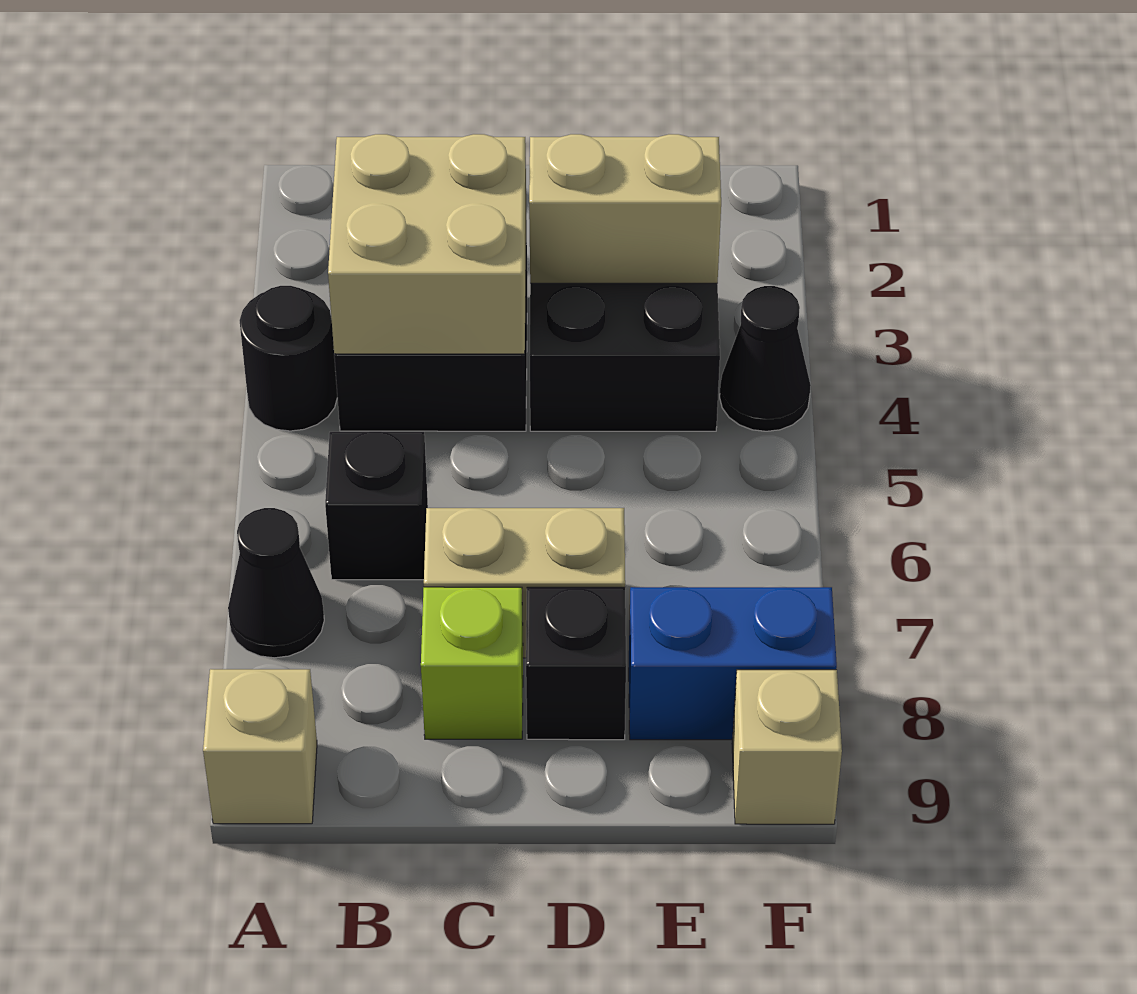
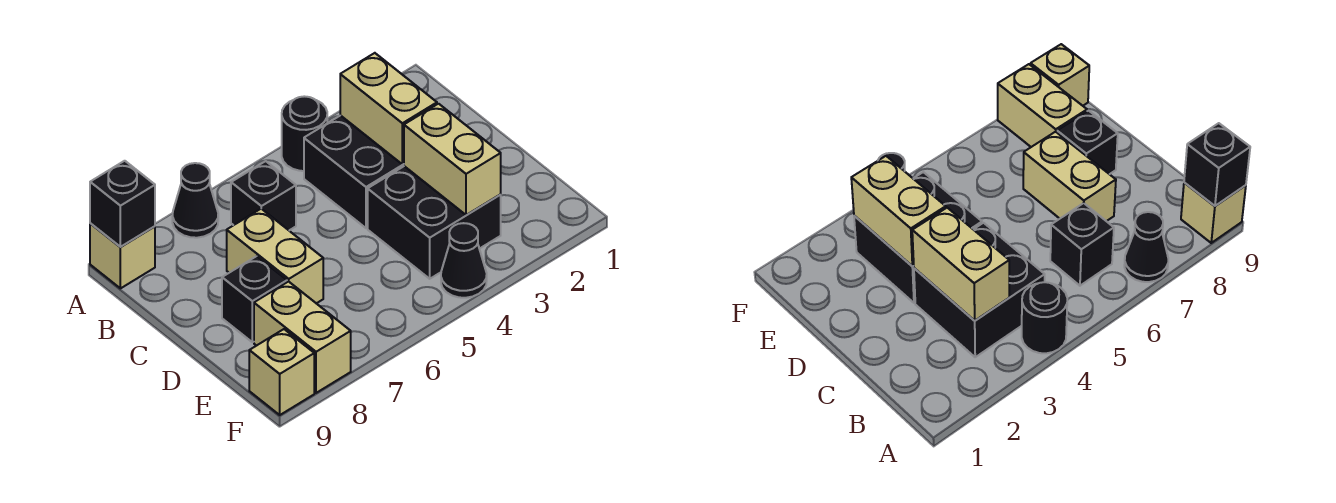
none -> black 1x1 brick [90,161,155,247]
tan 2x2 brick [328,134,526,354] -> tan 1x2 brick [340,53,437,164]
lime 1x1 brick [421,587,523,739] -> none
blue 1x2 brick [629,587,837,740] -> tan 1x2 brick [254,281,351,393]

